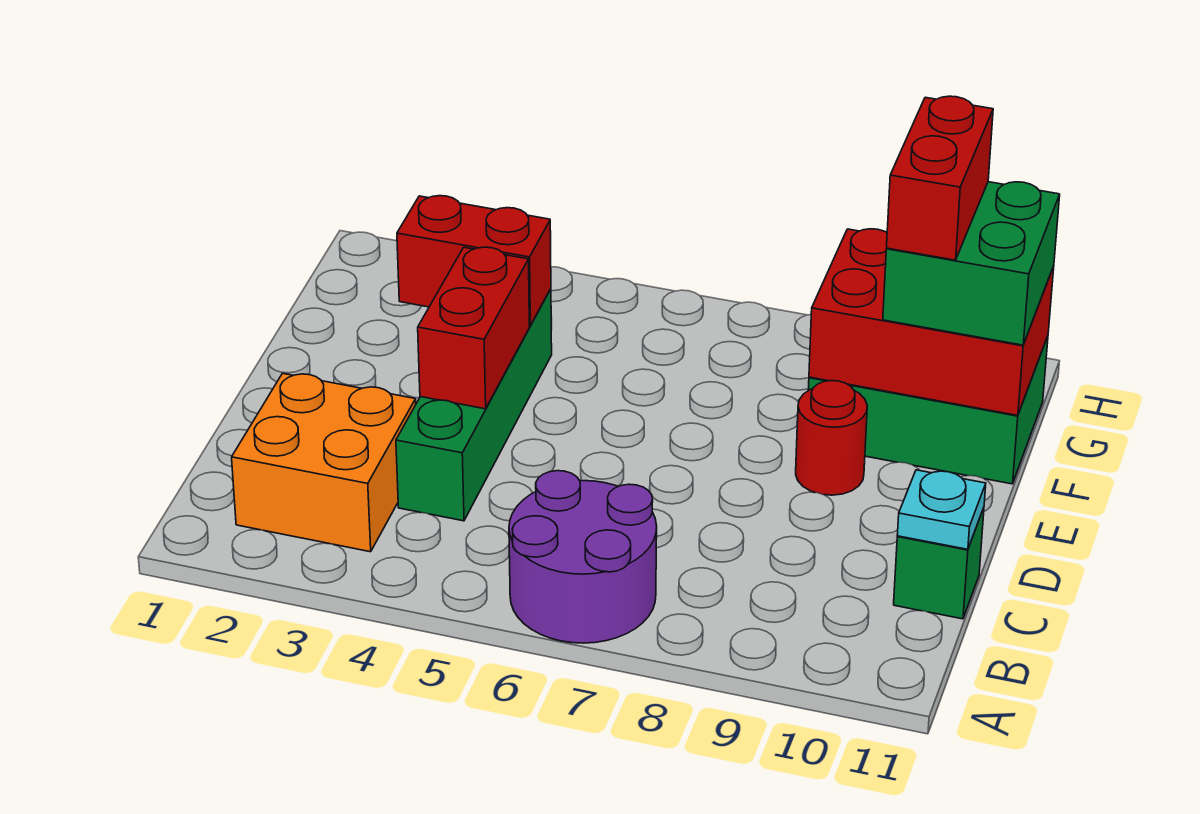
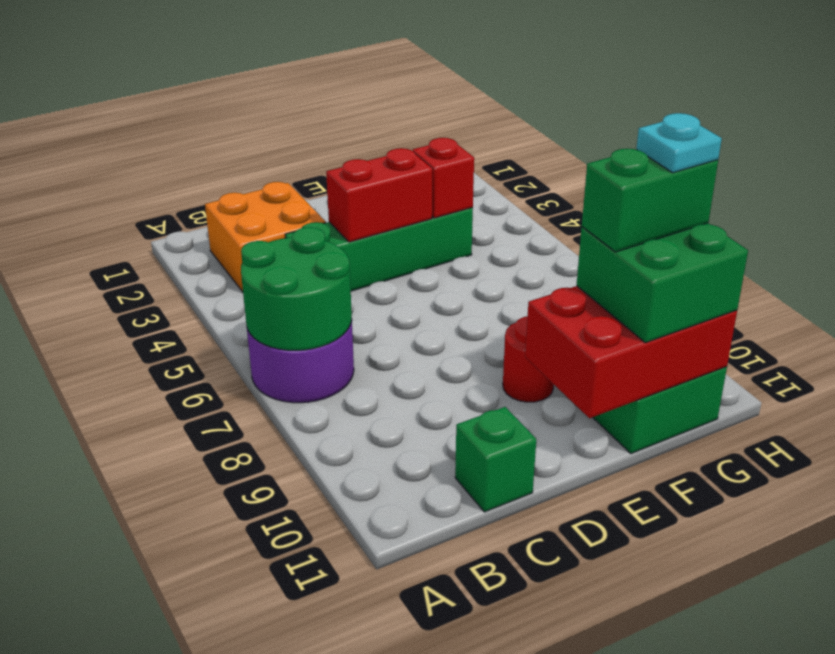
none -> green 2x2 round brick [241,227,352,350]
cyan 1x1 plate [897,470,986,549] -> cyan 1x1 plate moved to [636,113,722,173]
red 1x2 brick [397,196,551,326] -> red 1x1 brick [412,138,474,218]
red 2x3 brick [809,229,1054,416] -> red 2x3 brick turned to [525,286,737,418]
red 1x2 brick [887,96,993,260] -> green 1x2 brick [582,149,718,252]

